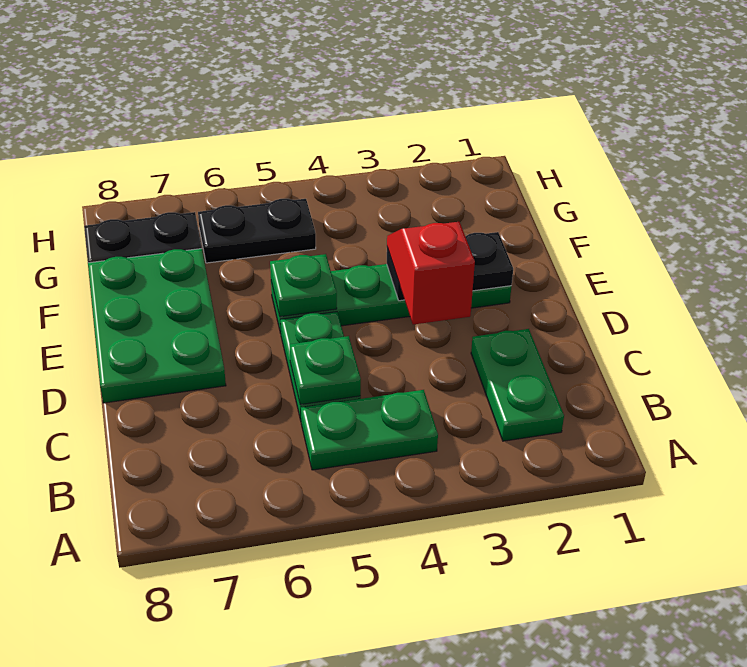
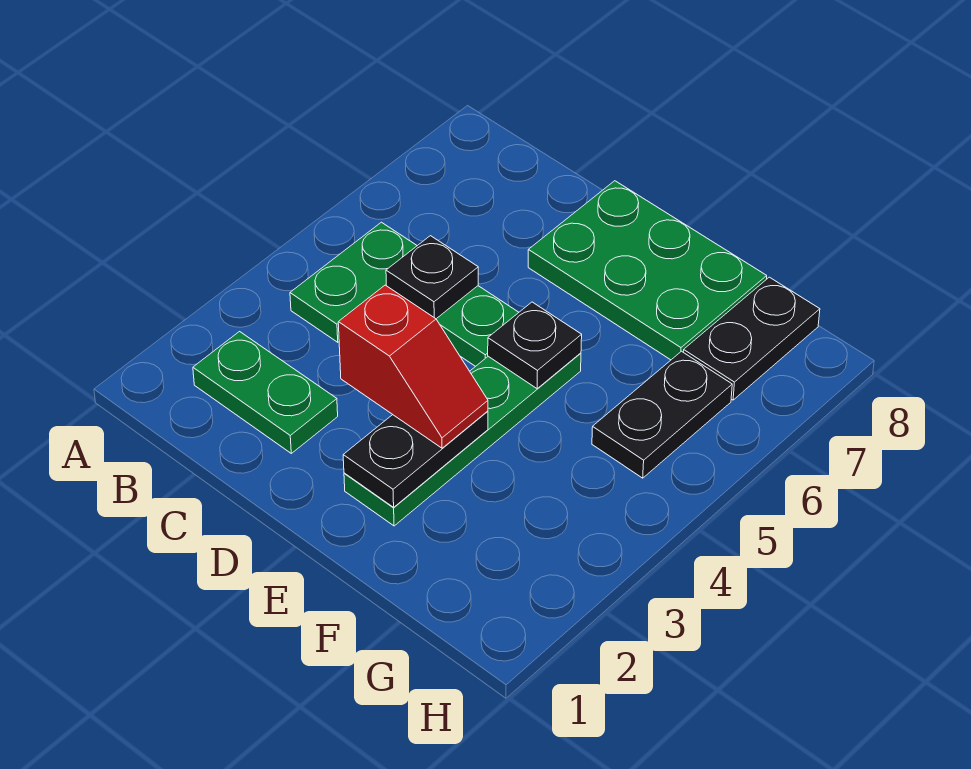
green 1x1 plate [290,336,361,405] -> black 1x1 plate [386,236,478,319]
green 1x1 plate [270,254,337,317] -> black 1x1 plate [488,302,582,389]

